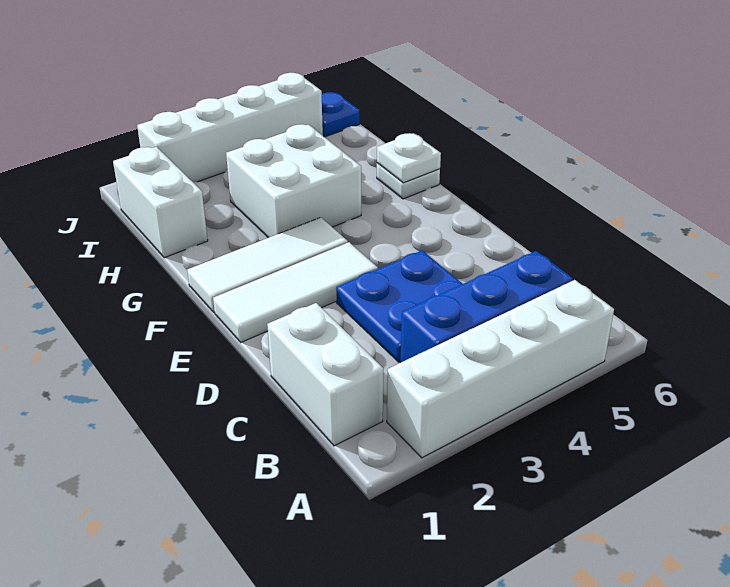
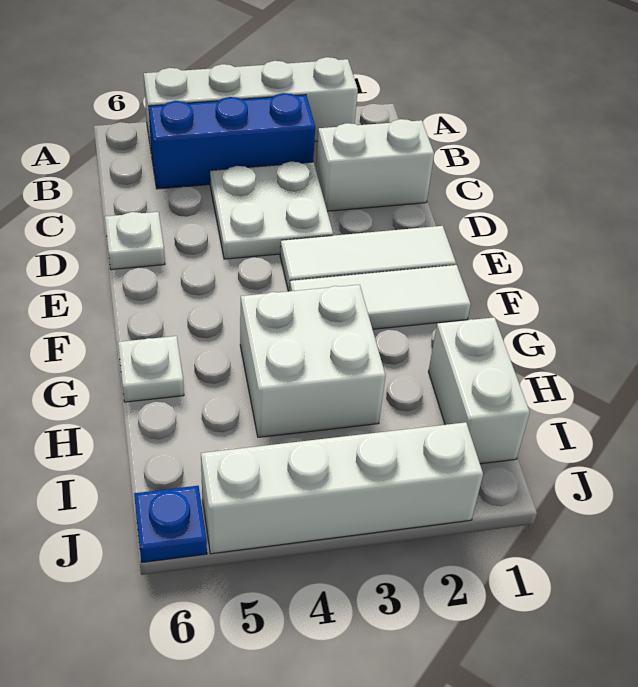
white 1x2 brick [267,303,383,446] -> white 1x2 brick turned to [316,119,434,211]
blue 2x2 plate [336,250,462,362] -> white 2x2 plate [210,162,333,259]
white 1x1 plate [377,133,441,183] -> white 1x1 plate moved to [105,212,165,270]

